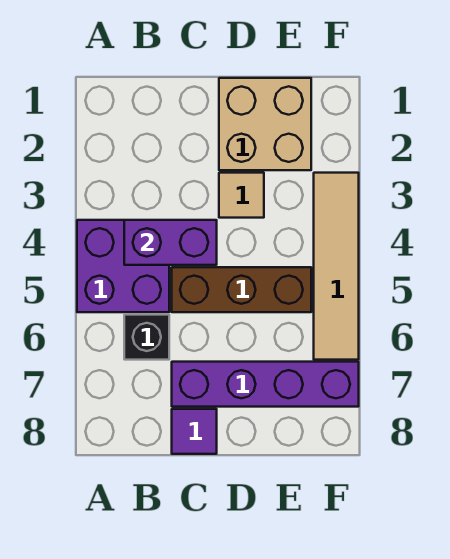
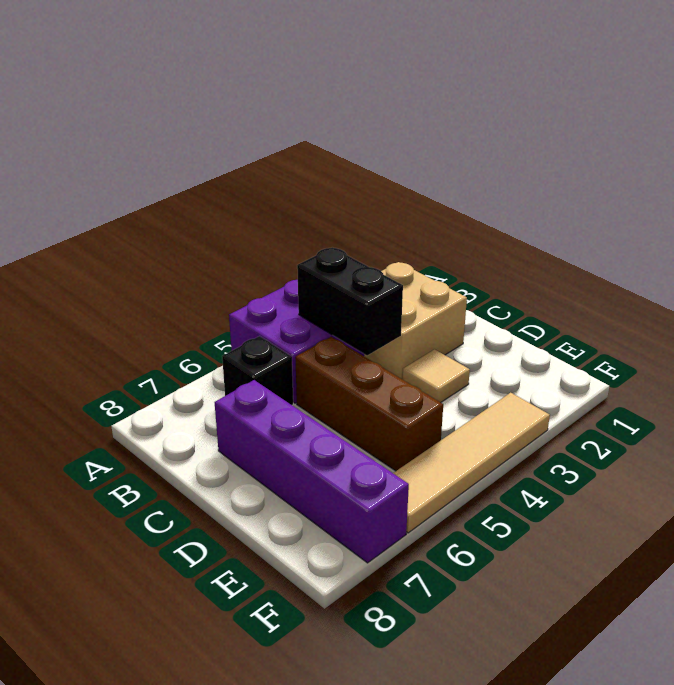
purple 1x2 brick [124,220,217,265] -> black 1x2 brick [297,247,403,355]
purple 1x1 tile [172,409,217,454] -> none
tan 2x2 brick [219,78,311,170] -> tan 2x2 brick moved to [364,262,467,379]

